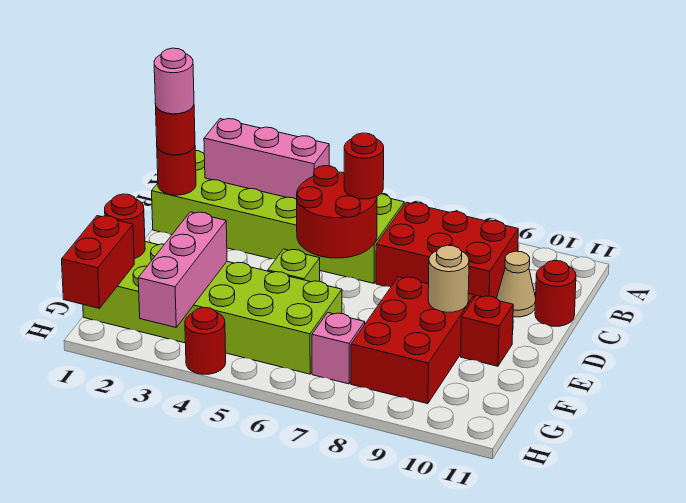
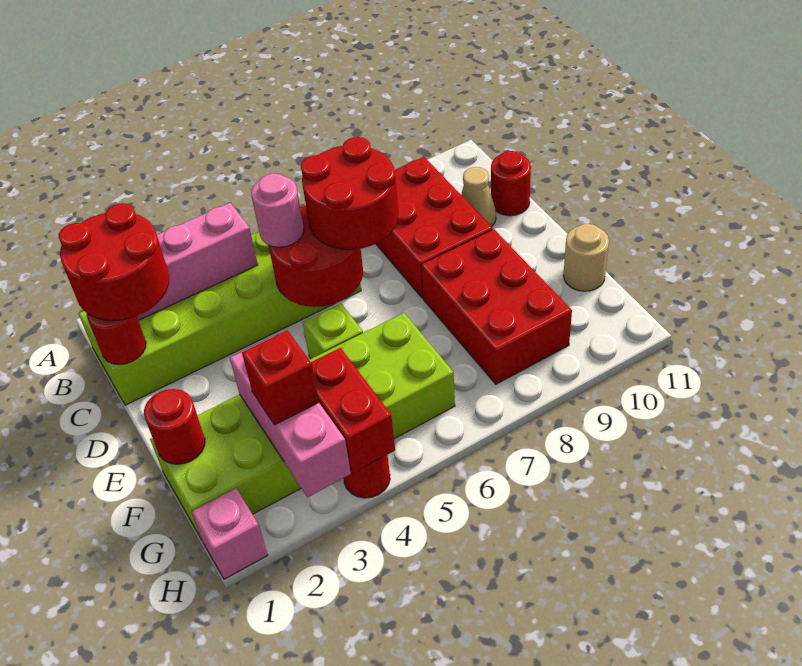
red 2x3 brick [376,202,518,298] -> red 2x3 brick turned to [376,157,493,298]
red 1x1 round brick [156,106,195,155] -> red 2x2 round brick [59,203,169,321]
pink 1x1 round brick [154,48,194,114] -> pink 1x1 round brick moved to [251,174,304,247]
red 1x1 round brick [344,133,384,199] -> red 2x2 round brick [301,137,398,250]
tan 1x1 round brick [428,245,469,312] -> tan 1x1 round brick moved to [563,224,609,291]
red 1x1 brick [461,295,513,366] -> red 1x1 brick moved to [242,330,319,425]
red 1x2 brick [62,216,134,308] -> red 1x2 brick moved to [311,348,395,473]
pink 1x1 brick [312,313,365,384] -> pink 1x1 brick moved to [192,489,268,579]

